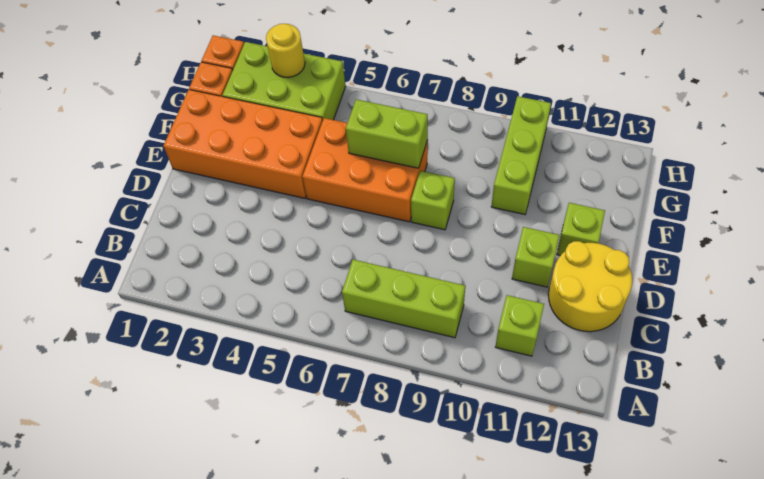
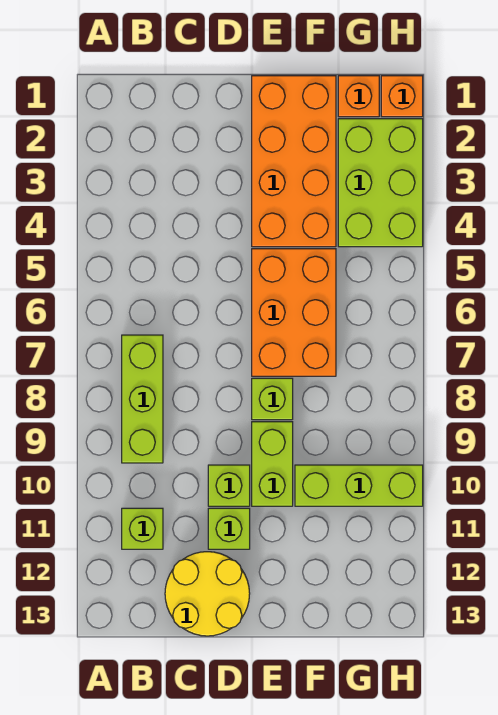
lime 1x1 brick [557,203,605,256] -> lime 1x1 brick moved to [208,465,250,506]
lime 1x2 brick [345,99,428,168] -> lime 1x2 brick moved to [252,422,293,506]
yellow 1x1 round brick [266,24,305,78] -> none

